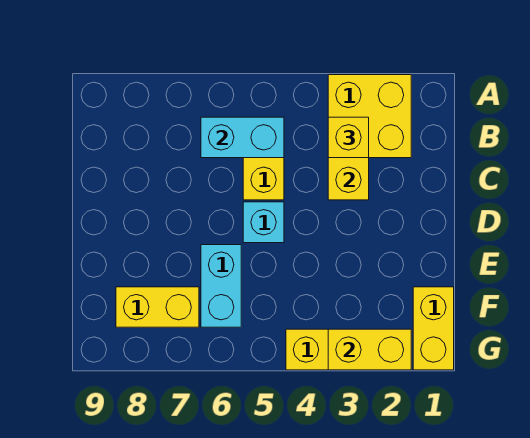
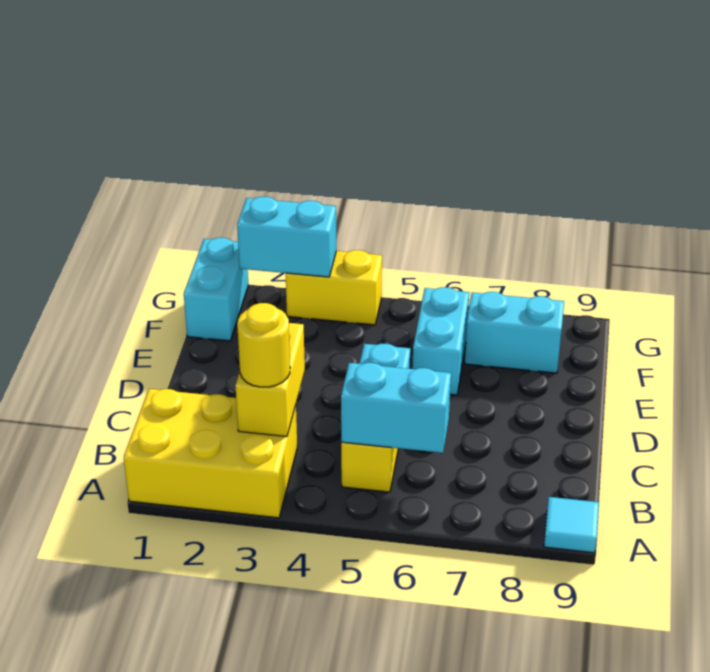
yellow 2x2 brick [328,75,411,158] -> yellow 2x3 brick [124,389,297,518]
none -> cyan 1x1 tile [544,497,599,553]
yellow 1x1 brick [328,117,369,158] -> yellow 1x1 round brick [237,303,290,387]
yellow 1x2 brick [413,287,454,370] -> cyan 1x2 brick [184,238,248,341]
yellow 1x2 brick [116,287,199,327] -> cyan 1x2 brick [465,292,564,373]
yellow 1x2 brick [328,329,411,370] -> cyan 1x2 brick [237,197,336,277]

